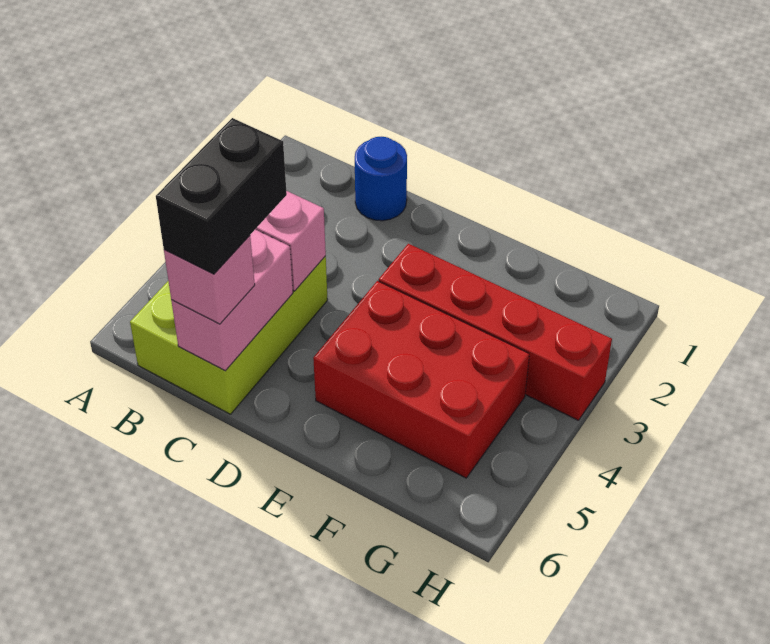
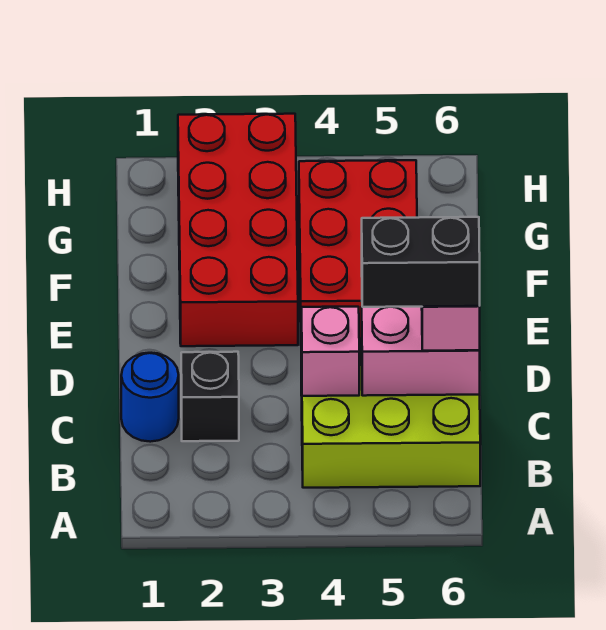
none -> black 1x1 brick [181,352,239,441]
red 1x4 brick [379,244,612,420] -> red 2x4 brick [178,114,298,346]

